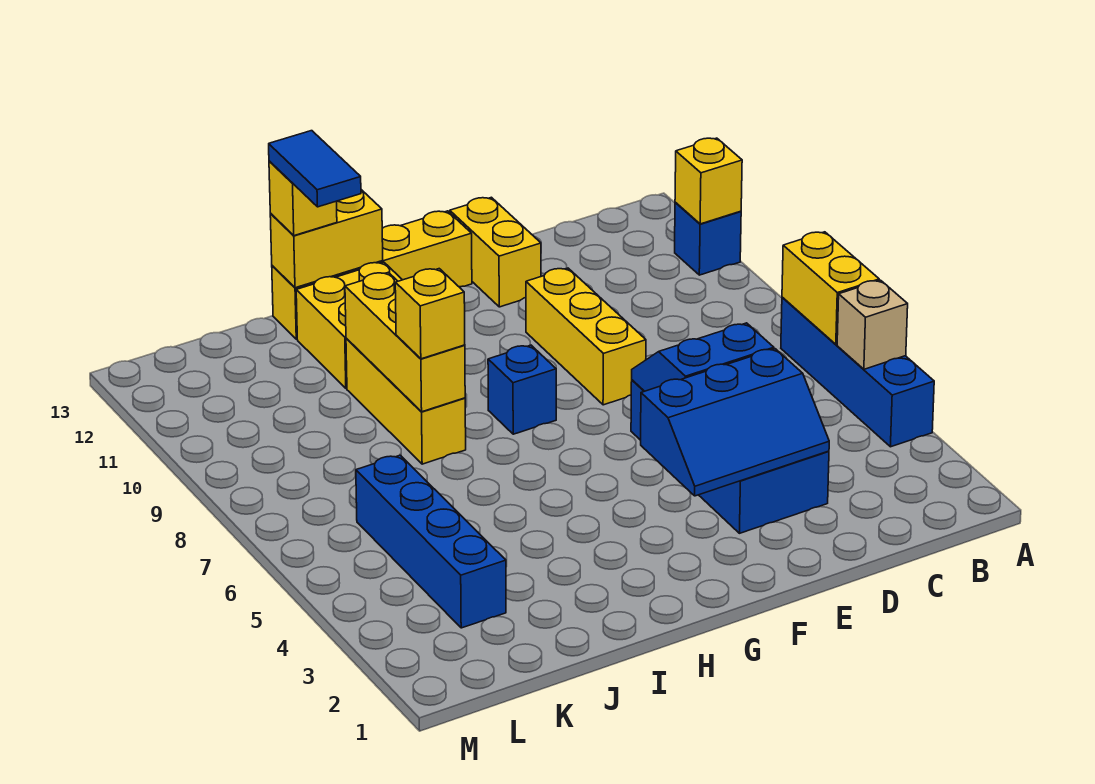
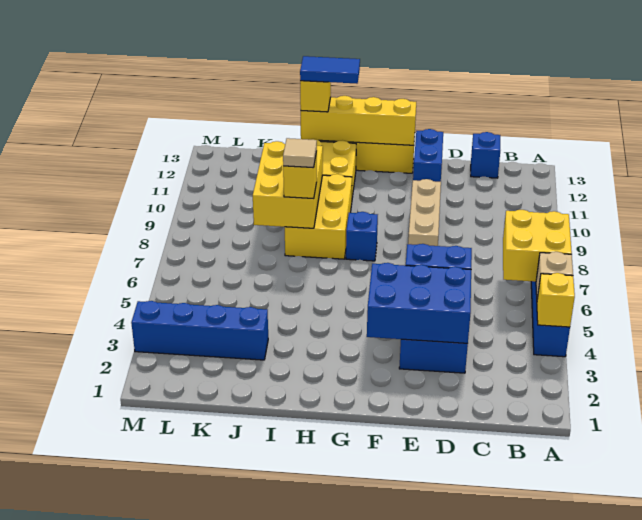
yellow 1x2 brick [782,232,879,344] -> yellow 2x2 brick [503,210,572,282]
blue 1x1 brick [675,203,741,275] -> blue 1x1 brick moved to [471,132,500,178]
yellow 1x1 brick [675,138,742,224] -> yellow 1x1 brick moved to [537,273,575,327]
blue 2x3 slope [641,349,829,496] -> blue 2x3 brick [367,263,471,344]
yellow 1x3 brick [526,268,646,405] -> tan 1x3 brick [408,179,441,246]
yellow 1x2 brick [450,197,541,307] -> blue 1x2 brick [413,129,443,182]
yellow 1x2 brick [270,190,383,288] -> yellow 1x4 brick [301,96,416,145]
yellow 1x3 brick [346,339,466,464] -> yellow 2x3 brick [285,174,352,259]
yellow 1x3 brick [345,272,465,412] -> yellow 2x3 brick [253,141,323,228]
none -> tan 1x1 tile [283,138,317,168]
blue 1x2 tile [269,131,361,207] -> blue 1x2 tile turned to [300,56,360,84]
blue 1x4 brick [356,455,506,628] -> blue 1x4 brick turned to [131,301,268,360]

